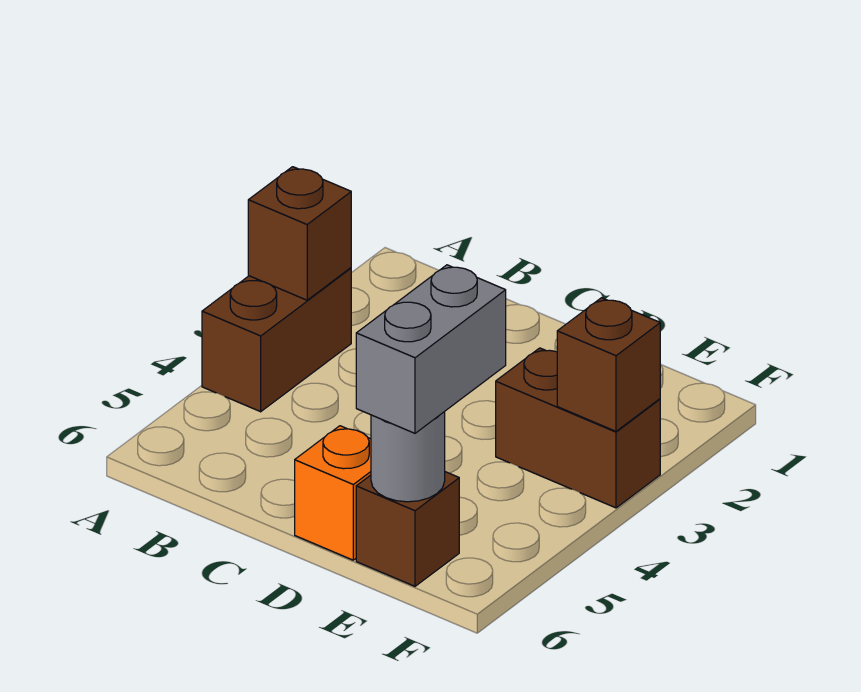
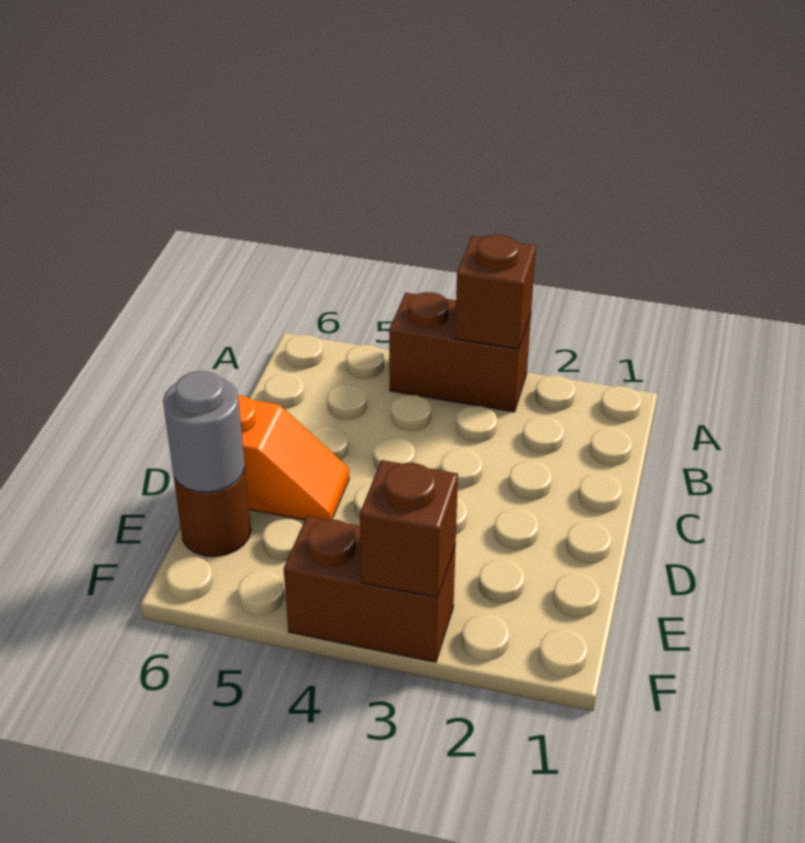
brown 1x2 brick [496,348,660,508] -> brown 1x2 brick turned to [284,516,456,662]
grey 1x2 brick [356,265,506,433] -> none
brown 1x1 brick [356,472,459,586] -> brown 1x1 round brick [174,468,251,557]

